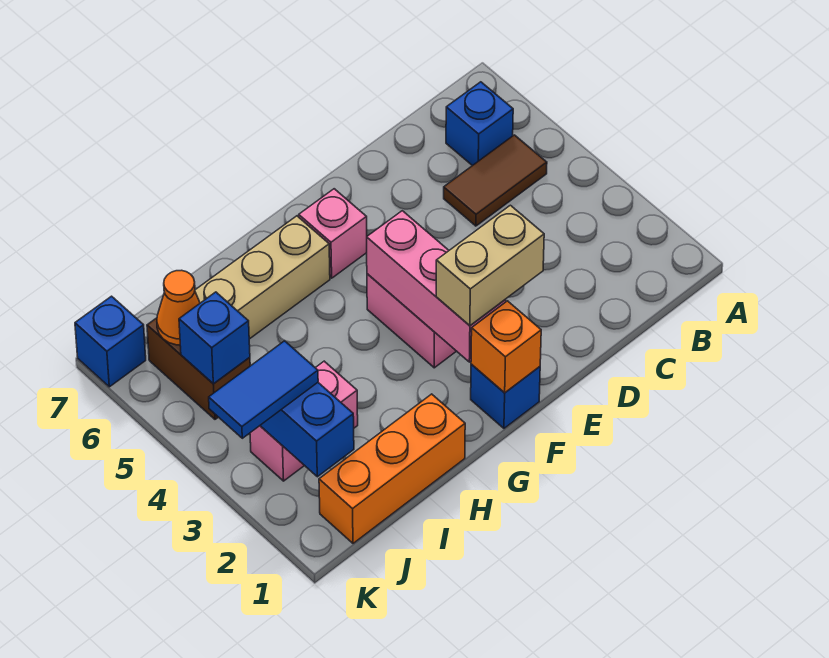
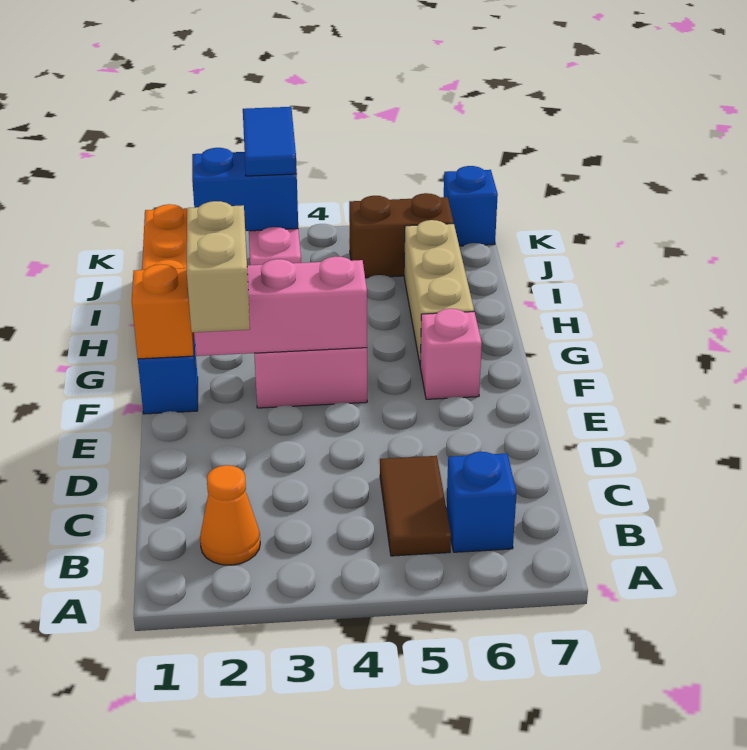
blue 1x1 brick [179,292,250,384] -> none
orange 1x1 cone [157,270,200,345] -> orange 1x1 cone moved to [200,465,260,565]

